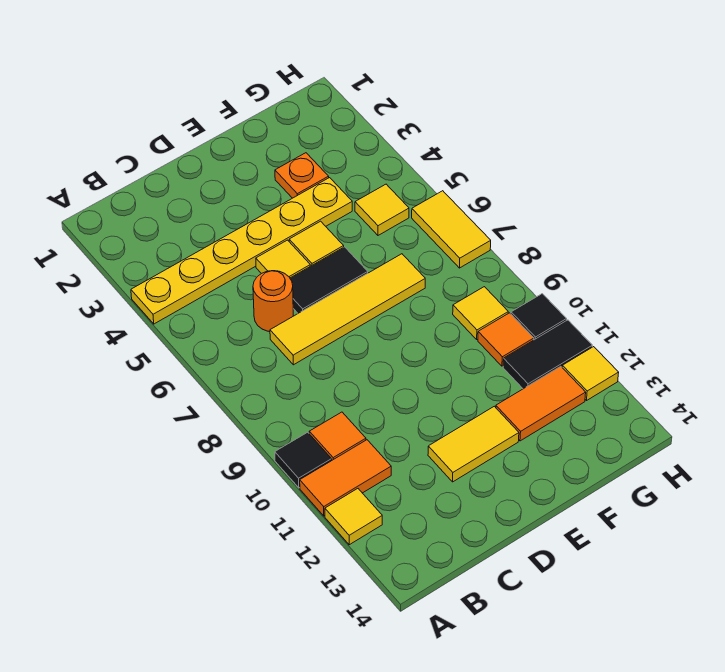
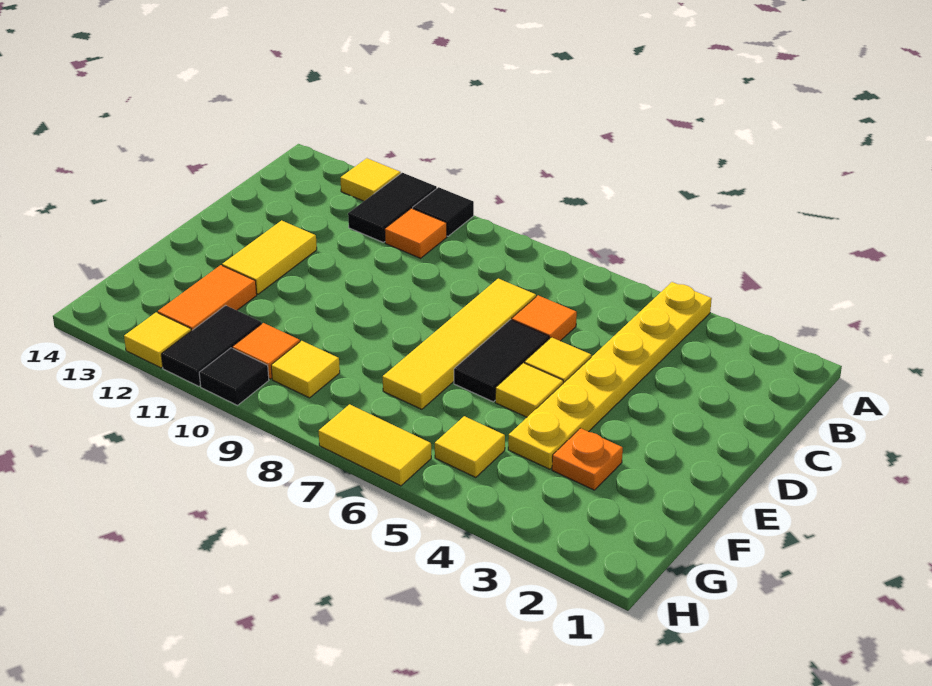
orange 1x2 tile [300,440,391,516] -> black 1x2 tile [348,173,437,242]
orange 1x1 round brick [253,271,293,332] -> orange 1x1 tile [512,295,577,341]

